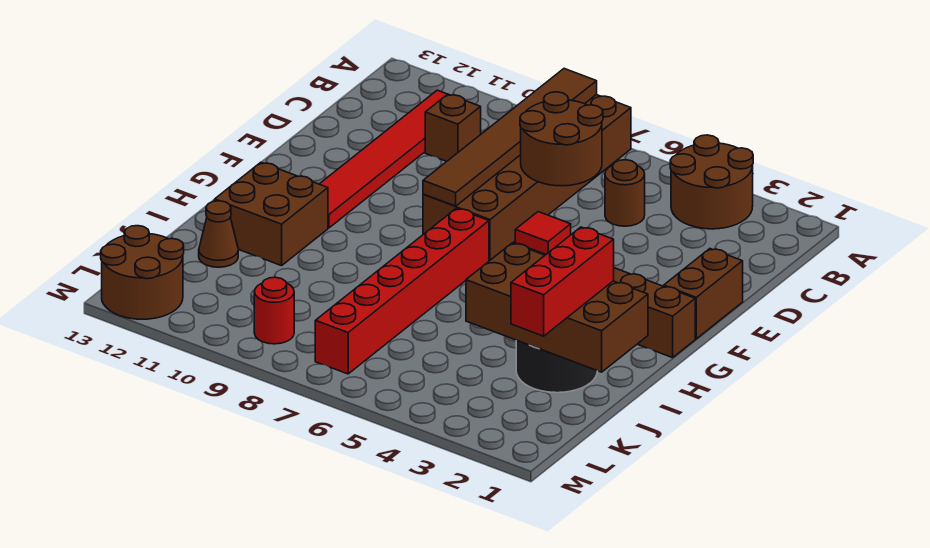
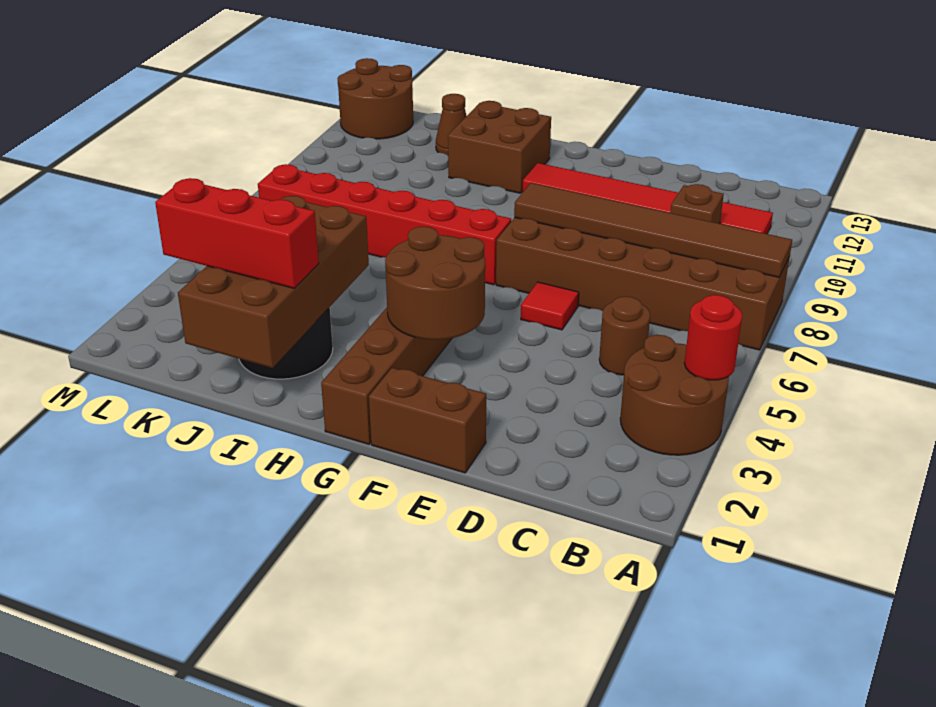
brown 2x2 round brick [520,92,603,186] -> brown 2x2 round brick moved to [385,227,485,340]
red 1x1 round brick [254,277,294,344] -> red 1x1 round brick moved to [684,295,742,380]

